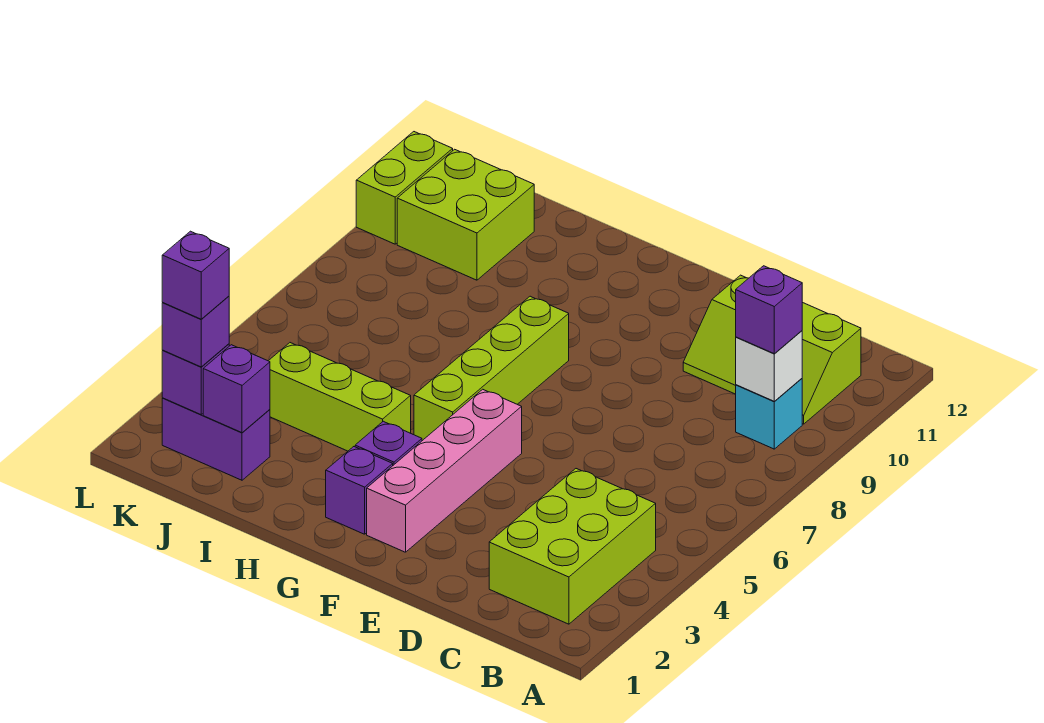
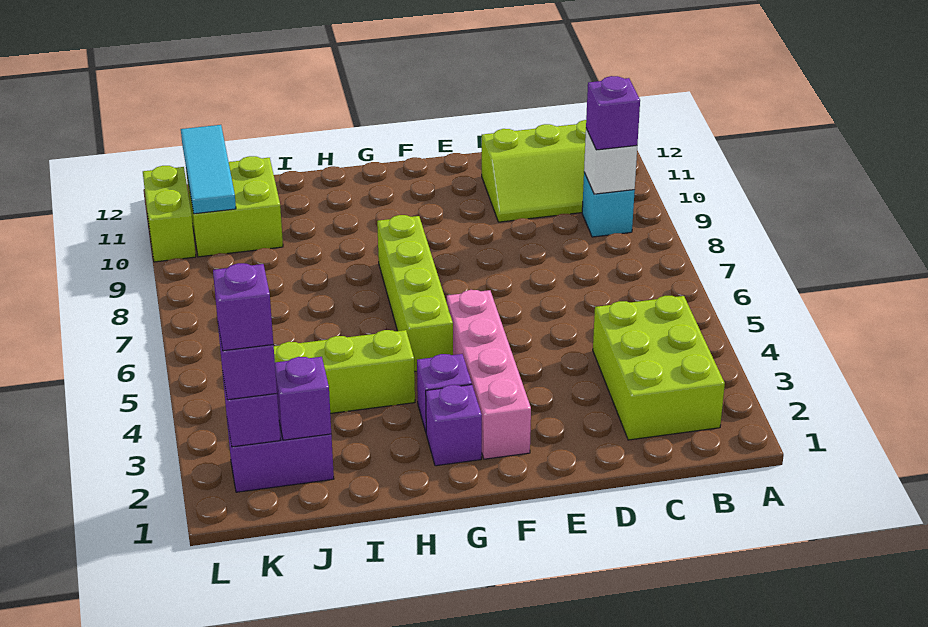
none -> cyan 1x3 tile [181,125,236,214]

